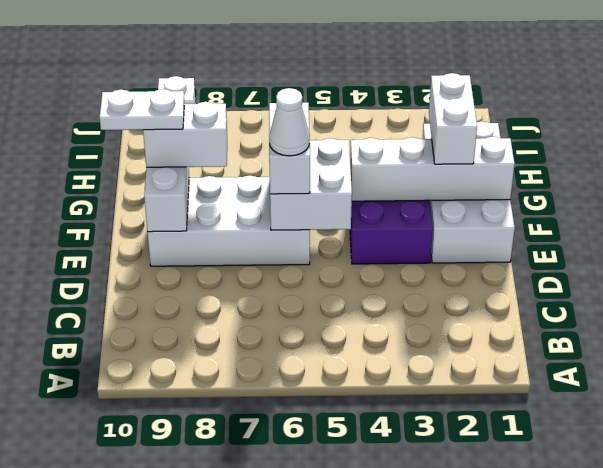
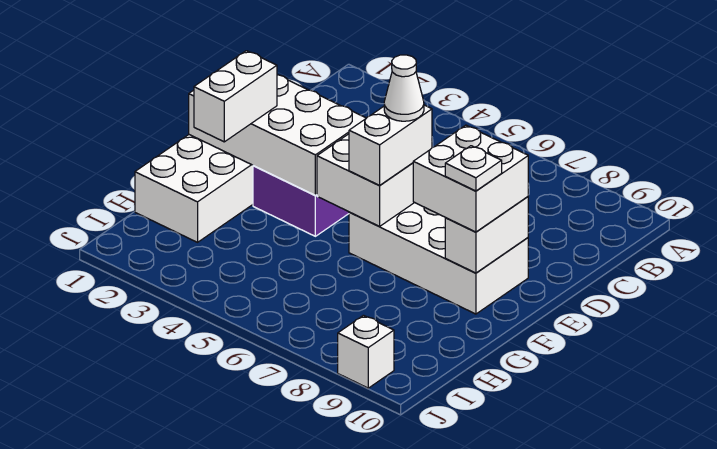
white 1x4 brick [350,137,515,201] -> white 2x4 brick [189,75,366,195]
white 1x2 brick [143,102,227,167] -> white 2x2 brick [413,125,528,232]
white 1x2 plate [100,89,184,130] -> white 1x1 plate [445,146,502,191]

